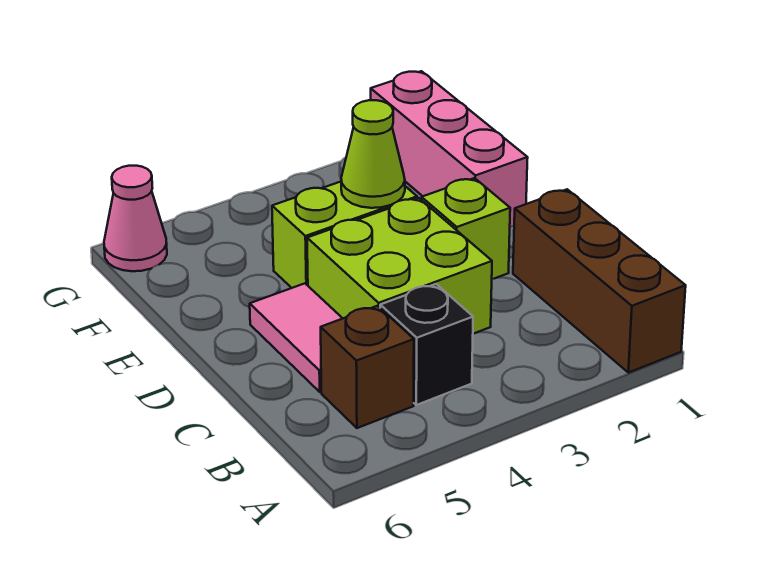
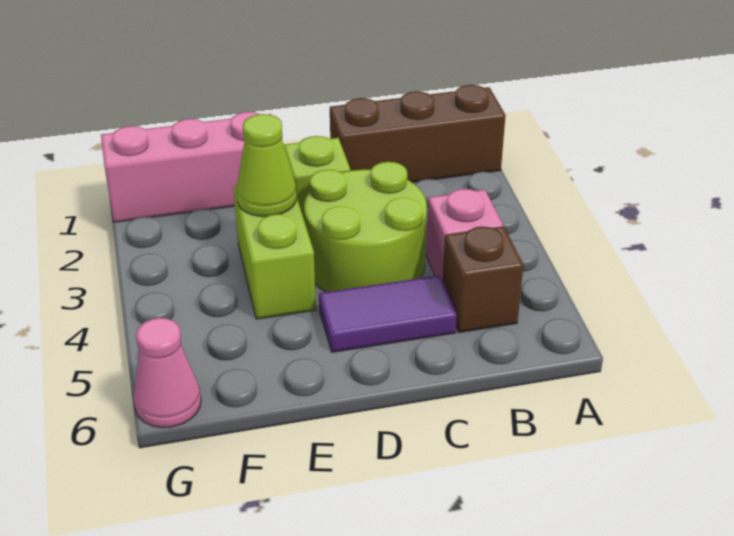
black 1x1 brick [380,284,473,405] -> pink 1x1 brick [426,189,503,281]
lime 2x2 brick [307,198,492,334] -> lime 2x2 round brick [304,162,427,292]
pink 1x2 tile [250,283,343,392] -> purple 1x2 tile [319,275,457,352]

